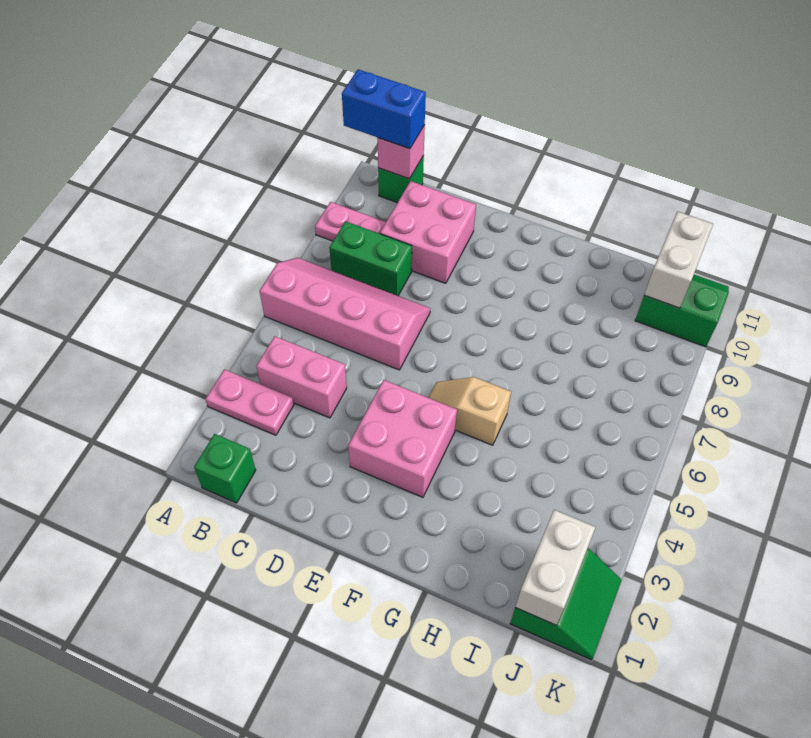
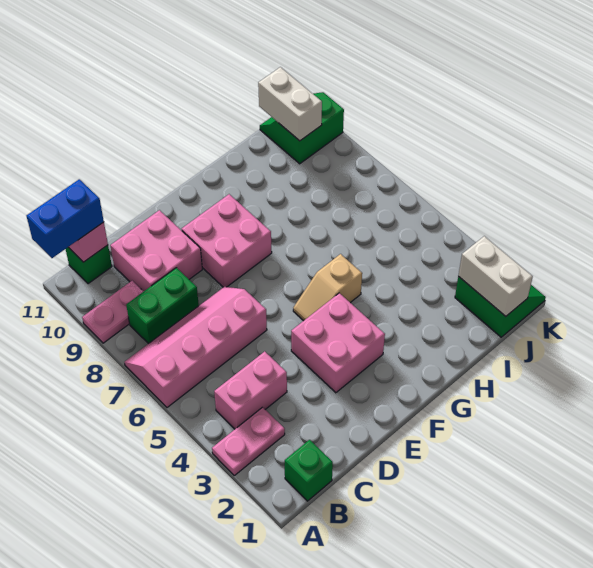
none -> pink 2x2 brick [182,194,272,287]

